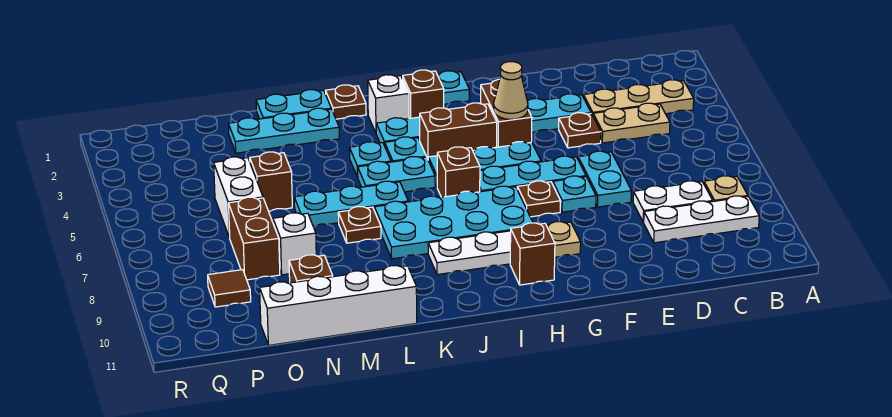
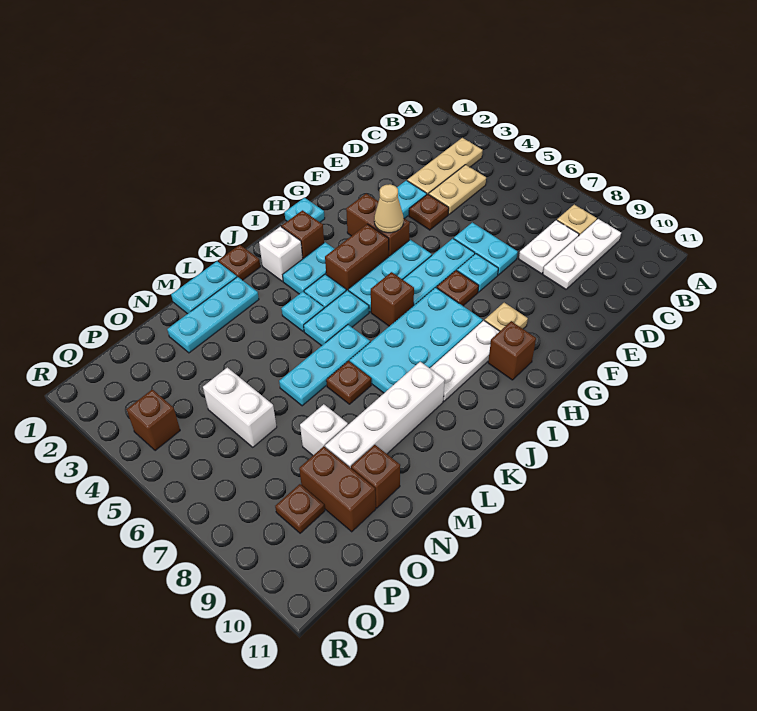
white 1x4 brick [260,266,417,345] -> white 1x4 brick moved to [325,362,445,468]
brown 1x1 brick [250,152,292,211] -> brown 1x1 brick moved to [127,389,180,451]
brown 1x2 brick [228,197,280,280] -> brown 1x2 brick moved to [299,446,376,532]
brown 1x1 tile [208,270,251,307] -> brown 1x1 plate [275,484,325,533]

